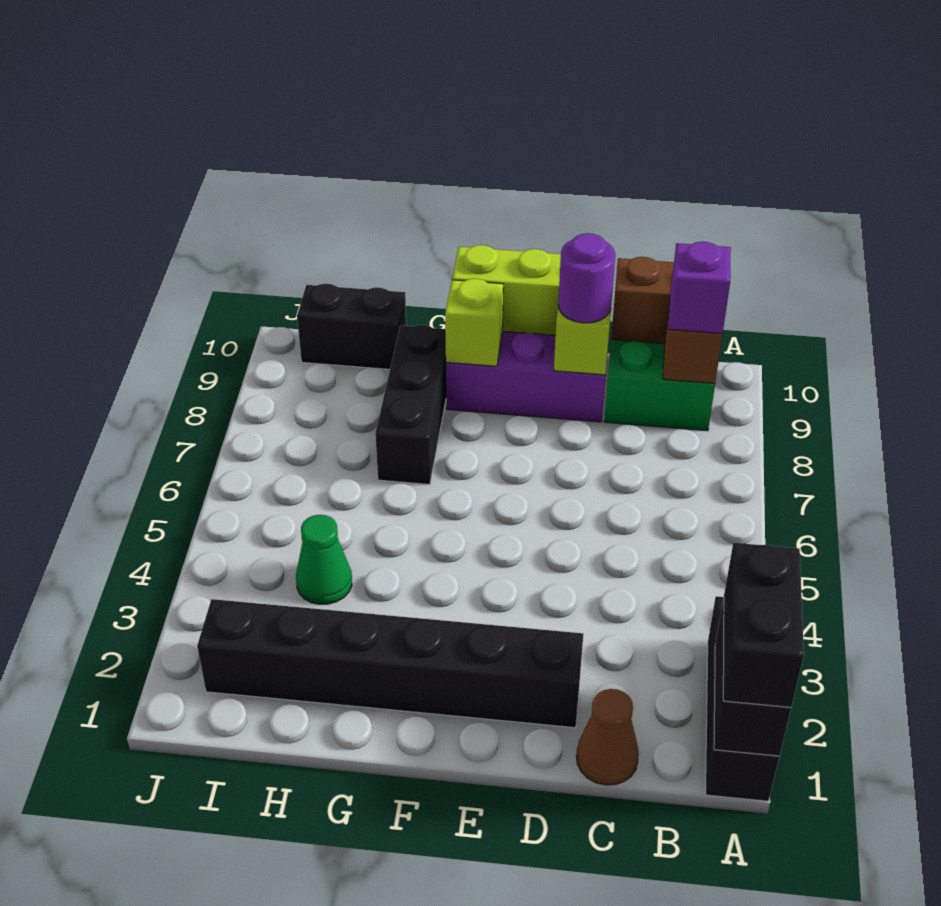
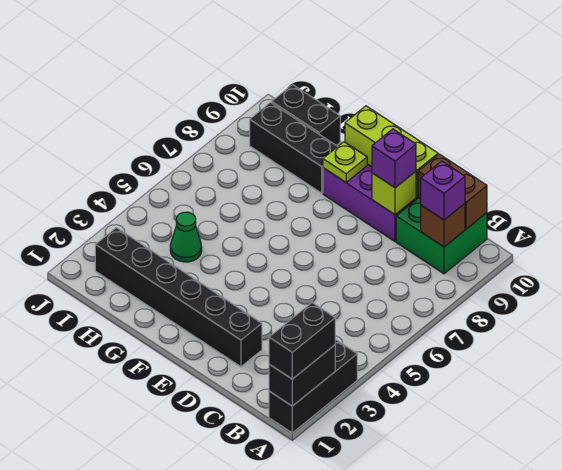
brown 1x1 cone [576,689,639,785] -> none
purple 1x1 round brick [558,233,615,323] -> purple 1x1 brick [372,129,416,188]
lime 1x1 brick [445,279,503,366] -> lime 1x1 plate [323,142,367,182]
black 1x3 brick [375,325,446,485] -> black 1x3 brick turned to [250,102,338,193]

